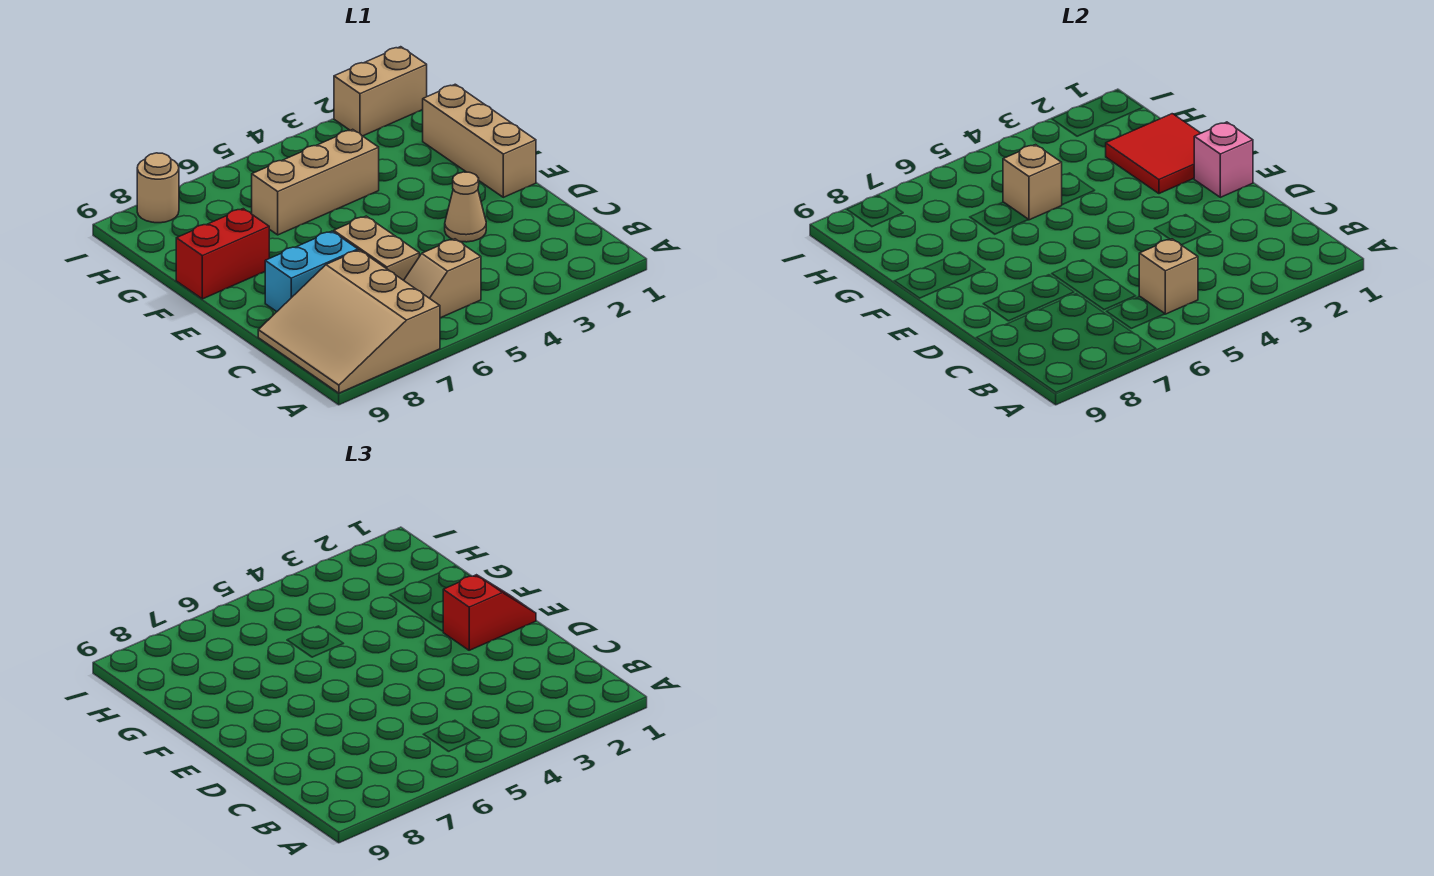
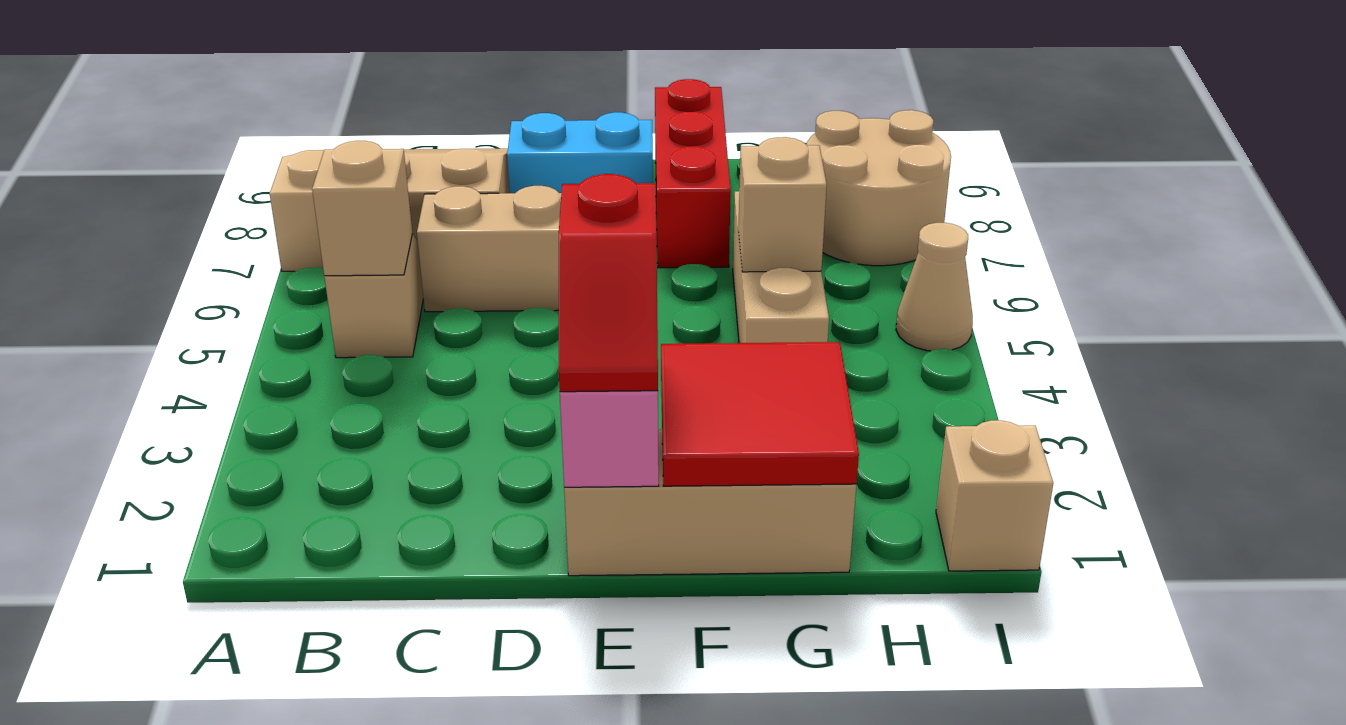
tan 1x1 cone [445,172,486,242] -> tan 1x1 cone moved to [896,223,973,351]
cyan 1x2 brick [265,231,358,312] -> cyan 1x2 brick turned to [507,112,653,193]
red 1x2 brick [176,209,269,299] -> red 1x3 brick [655,79,731,268]
tan 1x2 brick [334,47,427,136] -> tan 1x1 brick [936,420,1054,571]
tan 1x1 round brick [137,153,179,223] -> tan 2x2 round brick [806,110,951,266]

